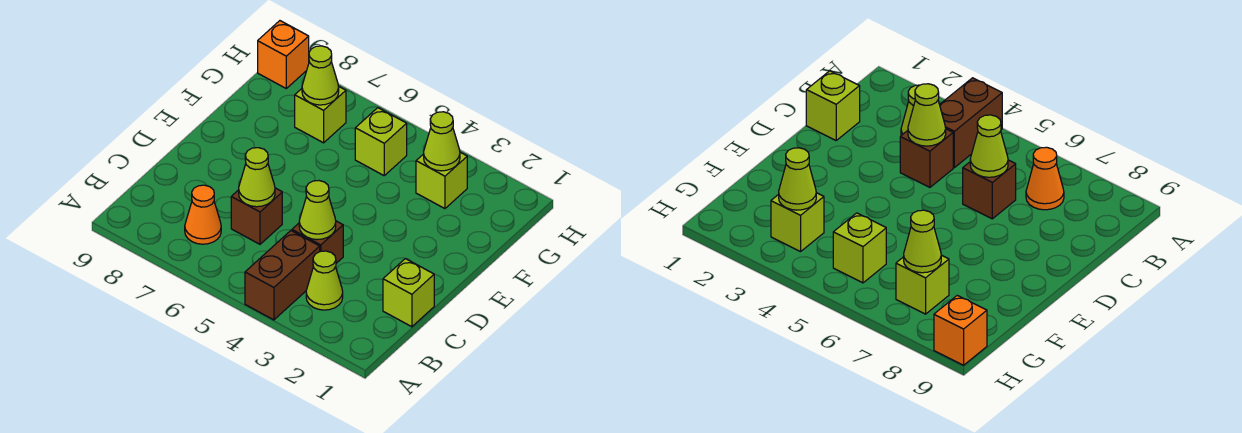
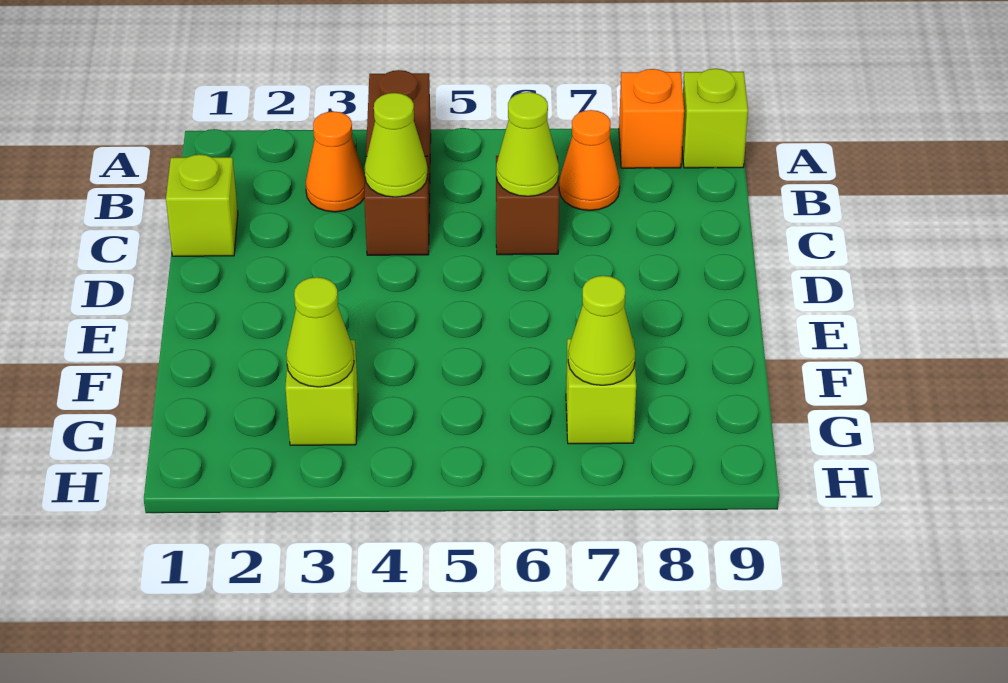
lime 1x1 cone [306,251,343,310] -> orange 1x1 cone [306,111,365,212]
lime 1x1 brick [355,108,407,175] -> lime 1x1 brick moved to [682,69,748,168]
orange 1x1 brick [258,21,309,88] -> orange 1x1 brick moved to [619,69,684,168]

